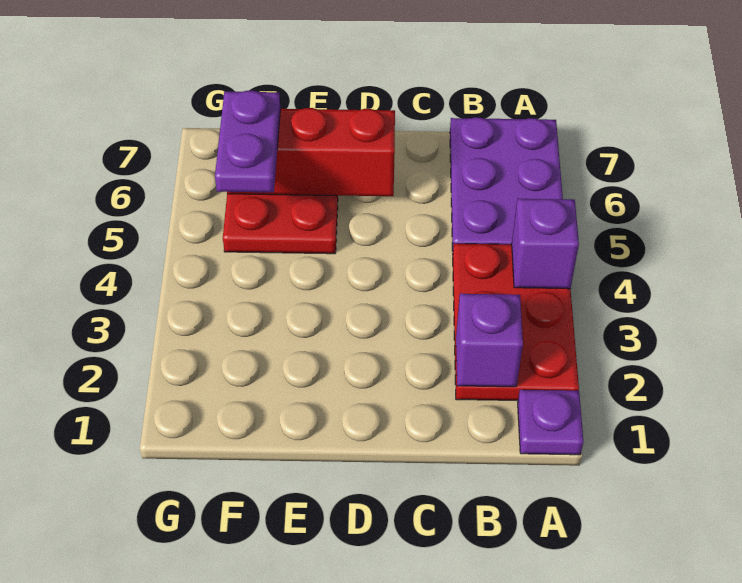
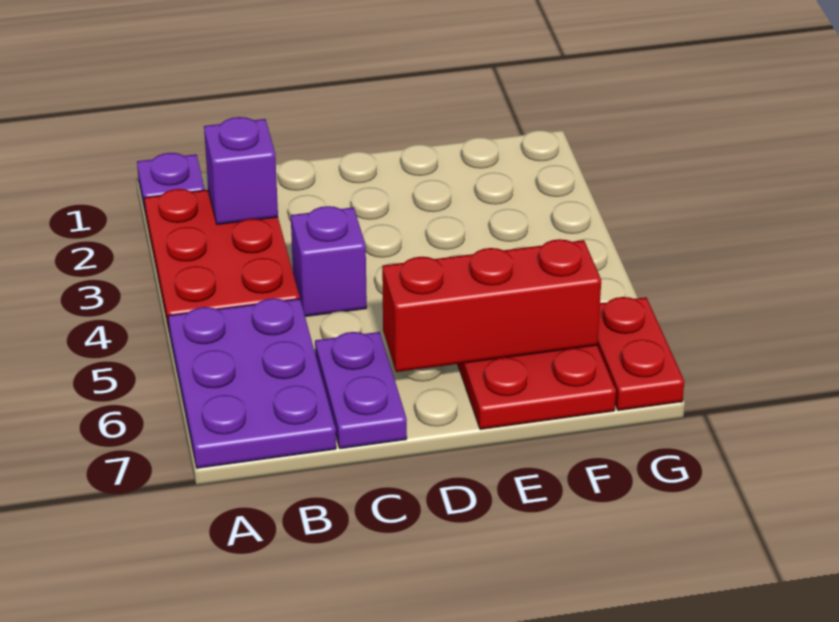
purple 1x1 brick [512,199,579,289] -> purple 1x1 brick moved to [291,206,367,317]
purple 1x2 plate [215,91,280,192] -> purple 1x2 plate moved to [315,332,407,449]
none -> red 1x2 plate [597,297,684,411]

